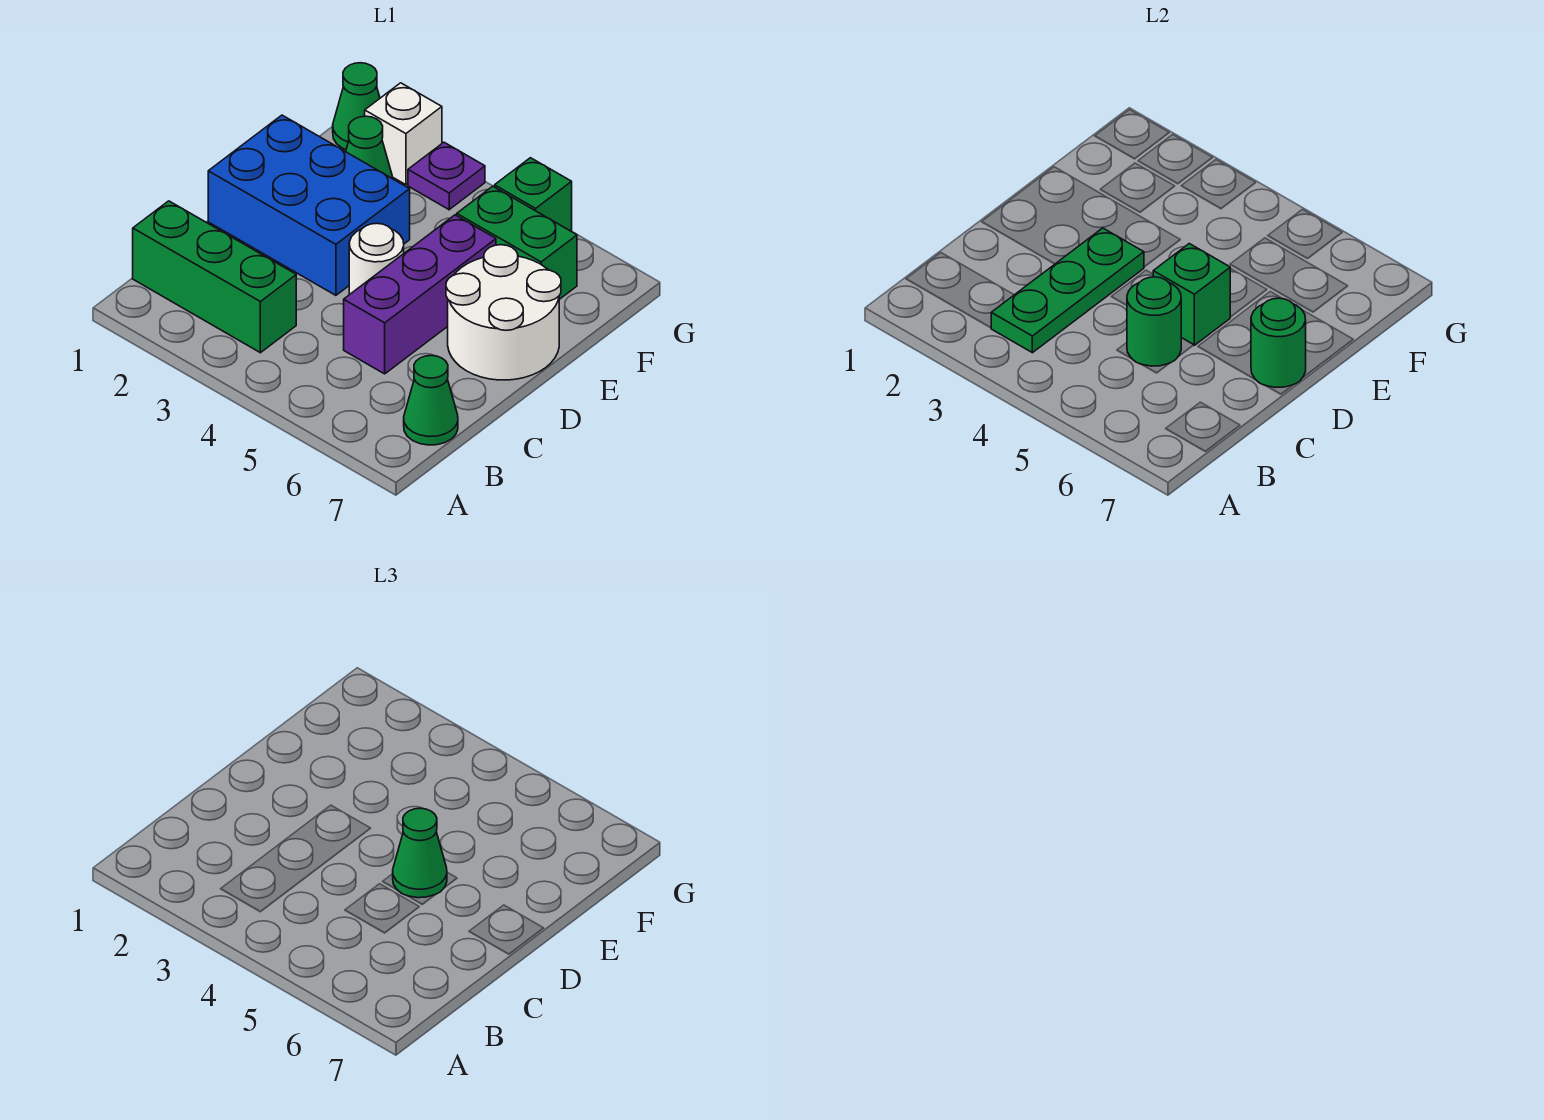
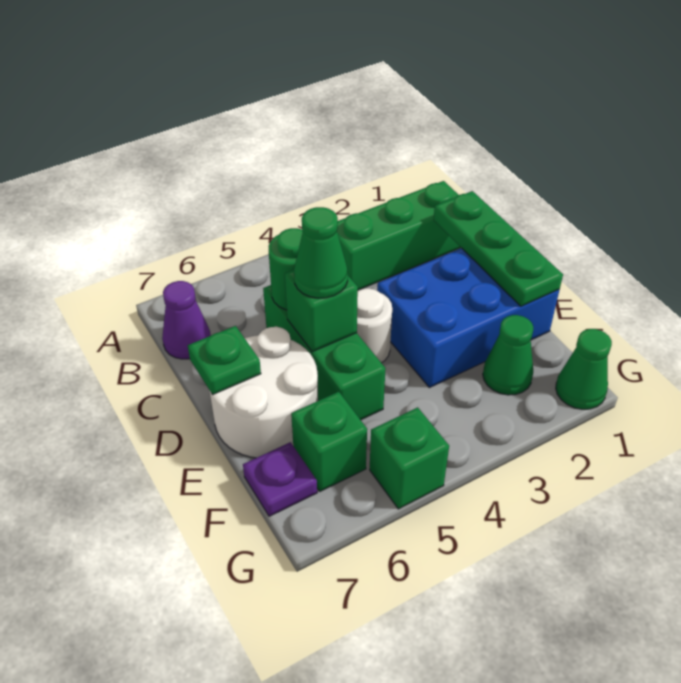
green 1x3 plate [991,228,1144,353] -> green 1x3 plate moved to [434,191,563,306]
green 1x1 cone [404,356,458,445] -> purple 1x1 cone [162,281,211,359]
purple 1x3 brick [344,215,496,374] -> green 1x3 brick [263,285,386,420]
green 1x1 round brick [1251,298,1306,387] -> green 1x1 plate [188,326,261,395]
green 1x2 brick [457,186,577,299] -> green 1x1 brick [291,392,367,491]
white 1x1 brick [365,83,442,185] -> none
purple 1x1 plate [408,142,485,210] -> purple 1x1 plate moved to [243,442,317,516]

